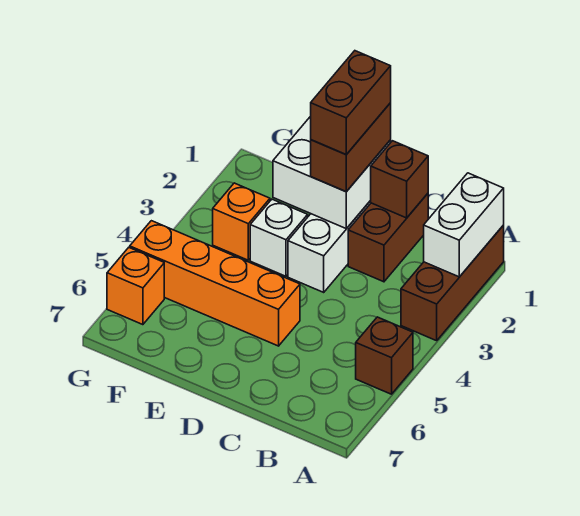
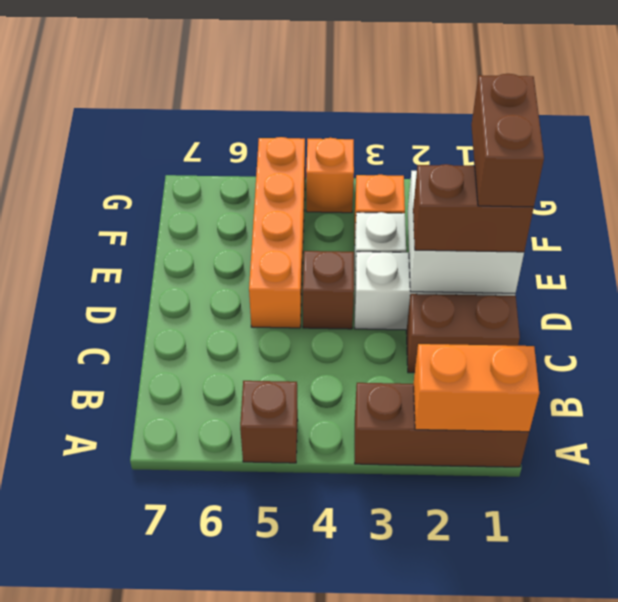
white 1x2 brick [424,173,504,277] -> orange 1x2 brick [414,344,539,432]
brown 1x1 brick [370,141,428,218] -> brown 1x1 brick moved to [303,251,354,329]
brown 1x2 brick [311,51,391,155] -> brown 1x2 brick turned to [471,74,544,207]
orange 1x1 brick [107,247,164,325] -> orange 1x1 brick moved to [306,138,354,213]

